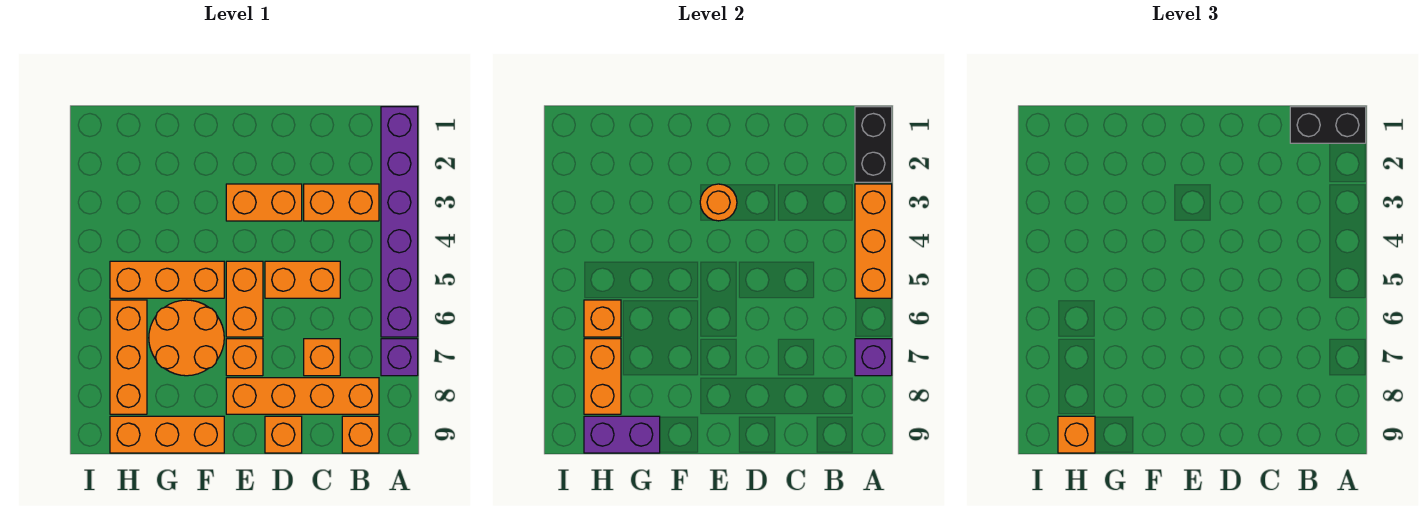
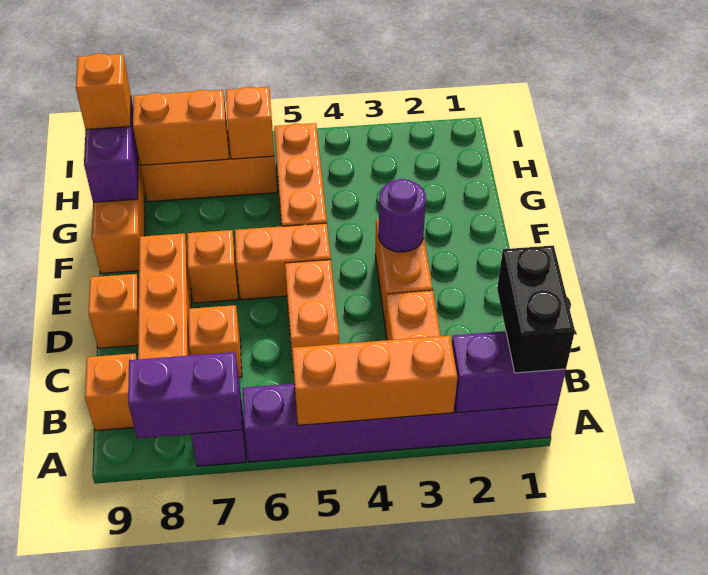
black 1x2 brick [855,107,892,182] -> purple 1x2 brick [452,331,566,413]
purple 1x1 brick [855,339,892,376] -> purple 1x2 brick [128,352,242,438]
orange 1x1 round brick [700,184,737,221] -> purple 1x1 round brick [378,179,426,252]
orange 2x2 round brick [149,300,224,376] -> none

